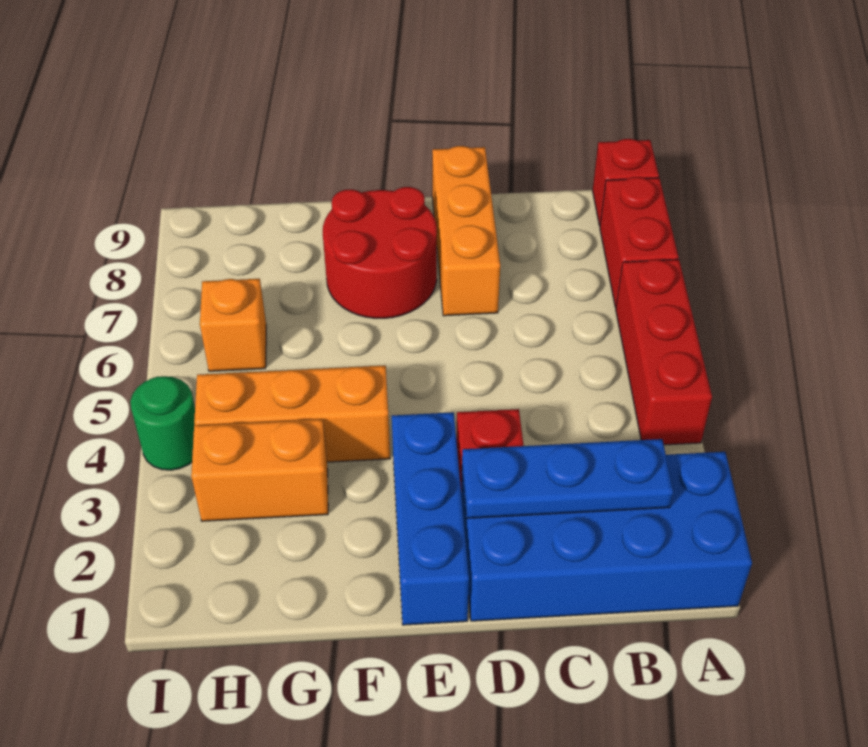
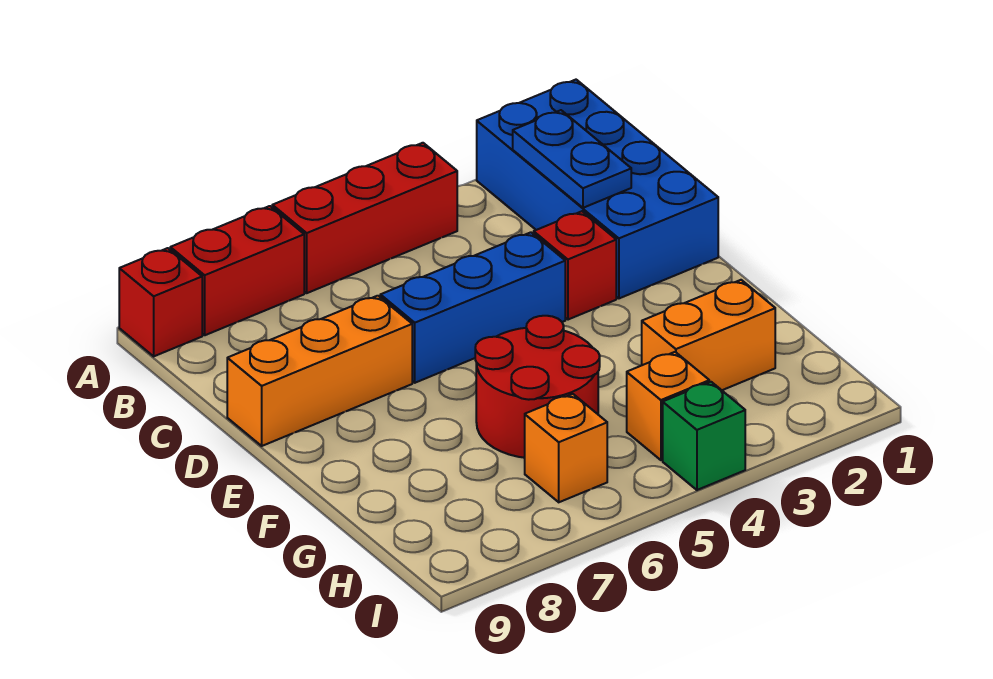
blue 1x3 plate [462,439,673,518] -> blue 1x2 plate [513,110,631,208]
blue 1x3 brick [392,412,469,625] -> blue 1x3 brick moved to [380,232,565,383]
red 2x2 round brick [323,187,437,318] -> red 2x2 round brick moved to [475,316,600,458]
orange 1x3 brick [194,365,390,462] -> orange 1x1 brick [627,352,709,460]
orange 1x2 brick [191,419,328,521] -> orange 1x2 brick turned to [642,280,775,390]
green 1x1 round brick [130,376,195,470] -> green 1x1 brick [663,382,745,490]

